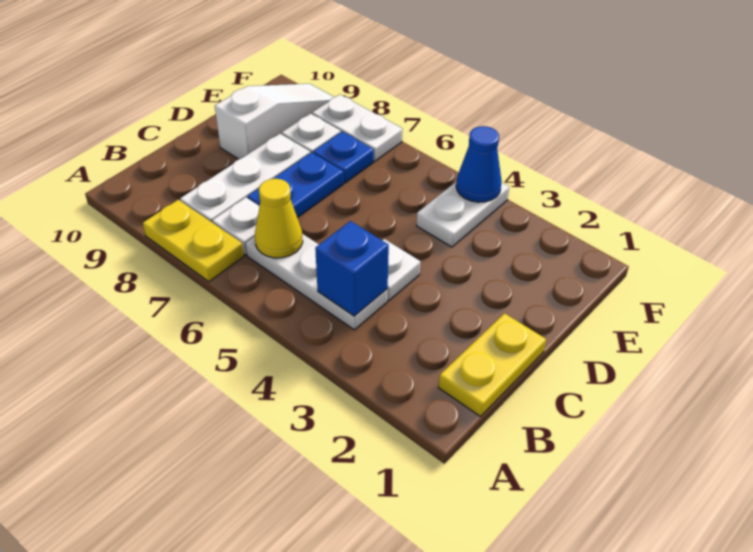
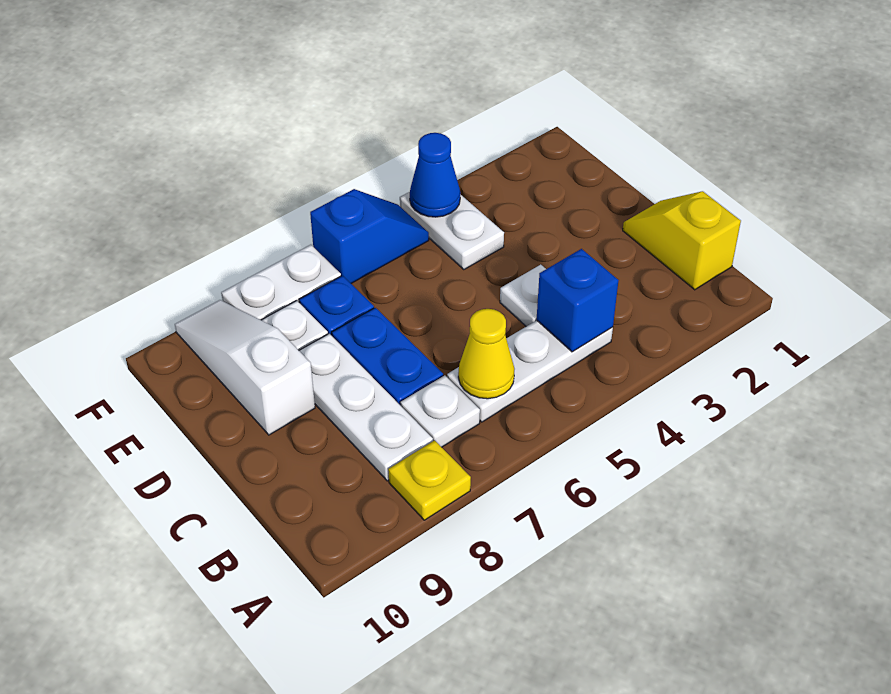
yellow 1x2 plate [143,200,244,282] -> yellow 1x1 plate [388,440,471,520]
yellow 1x2 plate [438,313,546,417] -> yellow 1x2 slope [623,191,741,290]
none -> blue 1x2 slope [310,189,429,283]

